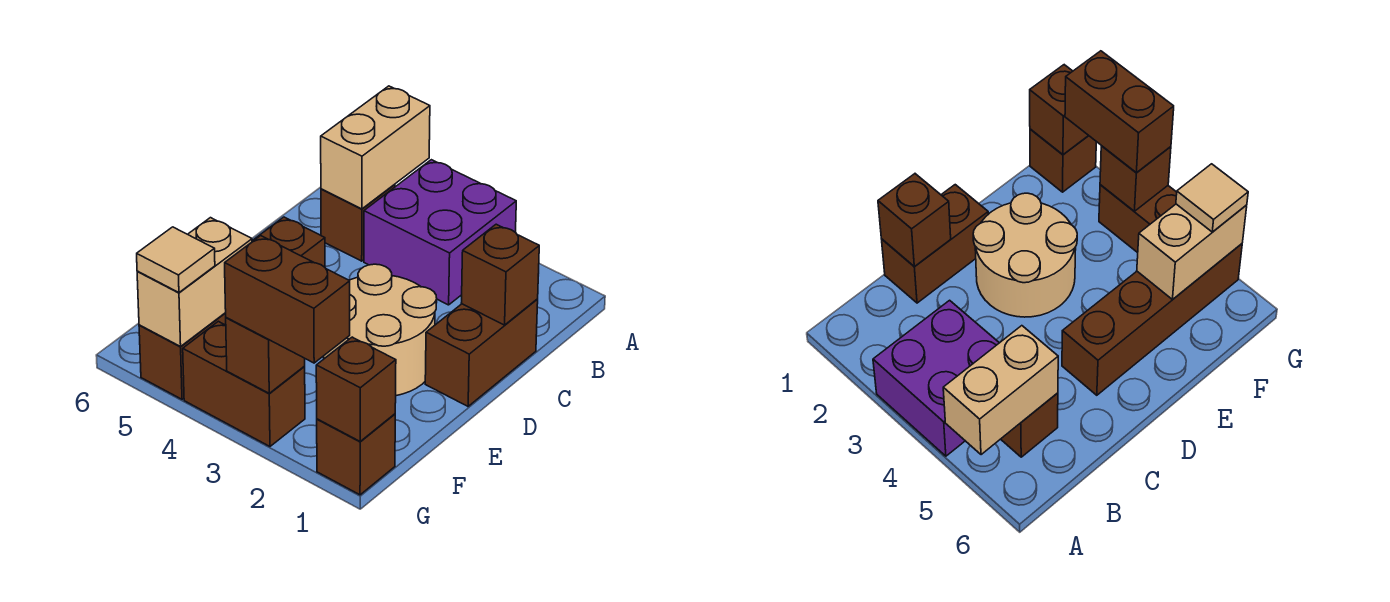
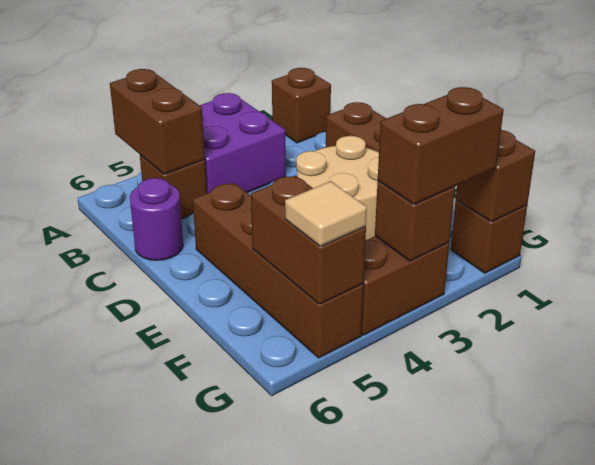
tan 1x2 brick [321,86,430,209] -> brown 1x2 brick [110,69,205,174]
brown 1x1 brick [462,224,539,325] -> brown 1x1 brick moved to [272,68,331,143]
none -> purple 1x1 round brick [130,178,183,260]
tan 1x2 brick [137,218,252,346] -> brown 1x2 brick [251,175,366,304]

